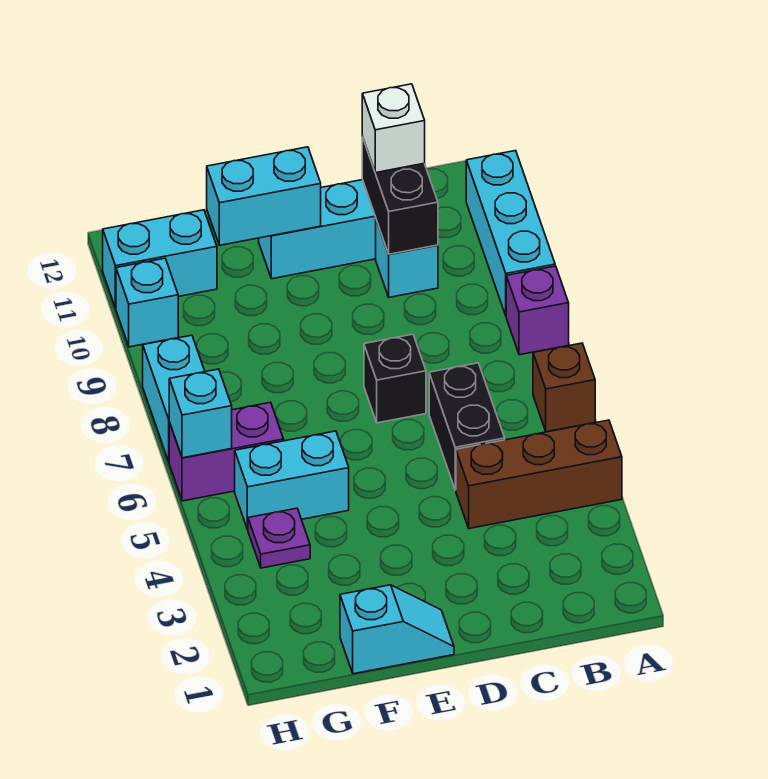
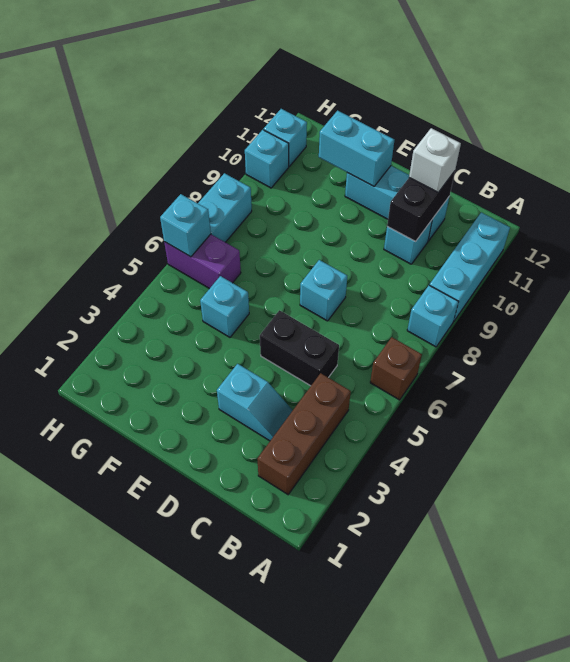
brown 1x3 brick [456,420,622,529] -> brown 1x3 brick turned to [257,373,351,494]
purple 1x1 brick [506,266,569,355] -> cyan 1x1 brick [407,285,459,347]
black 1x2 brick [429,363,505,490] -> black 1x2 brick turned to [260,310,339,386]
black 1x1 brick [364,334,426,423] -> cyan 1x1 brick [300,260,347,321]
cyan 1x2 slope [340,585,454,674] -> cyan 1x2 slope moved to [217,364,293,441]
cyan 1x2 brick [235,431,349,529] -> cyan 1x1 brick [200,276,249,337]
purple 1x1 plate [248,508,310,568] -> none
cyan 1x2 brick [103,210,217,308] -> cyan 1x1 brick [264,109,307,166]

